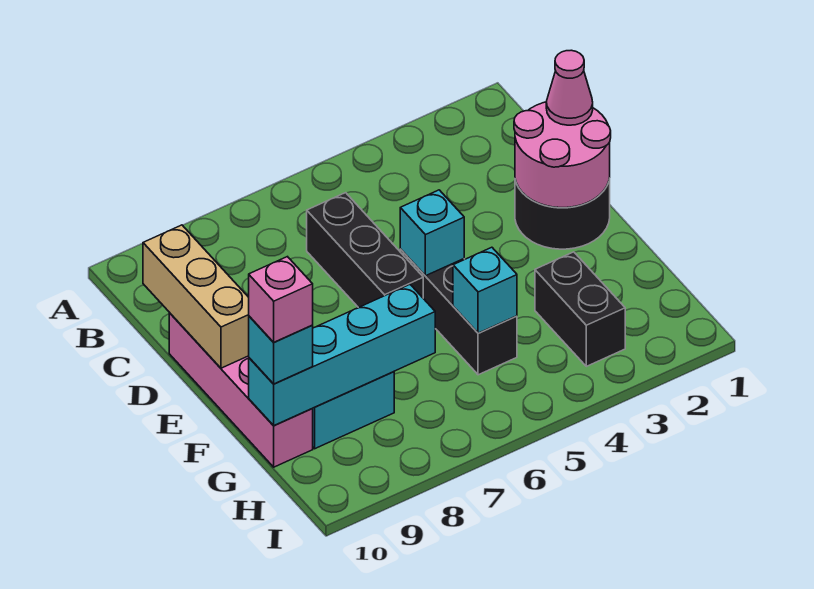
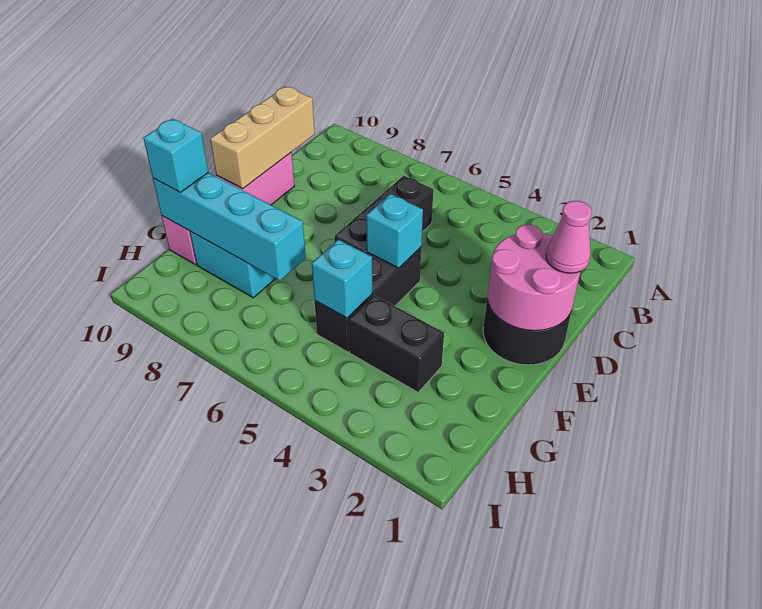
black 1x2 brick [535,252,625,366] -> black 1x2 brick turned to [349,295,444,392]
pink 1x1 brick [249,257,313,342] -> none

